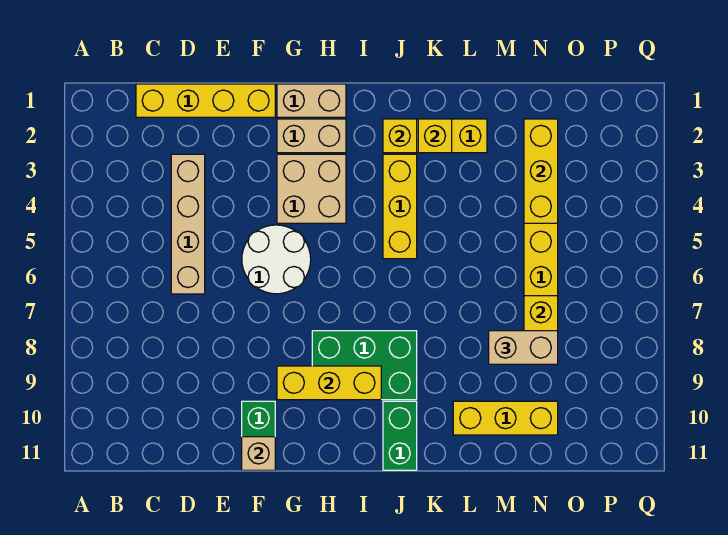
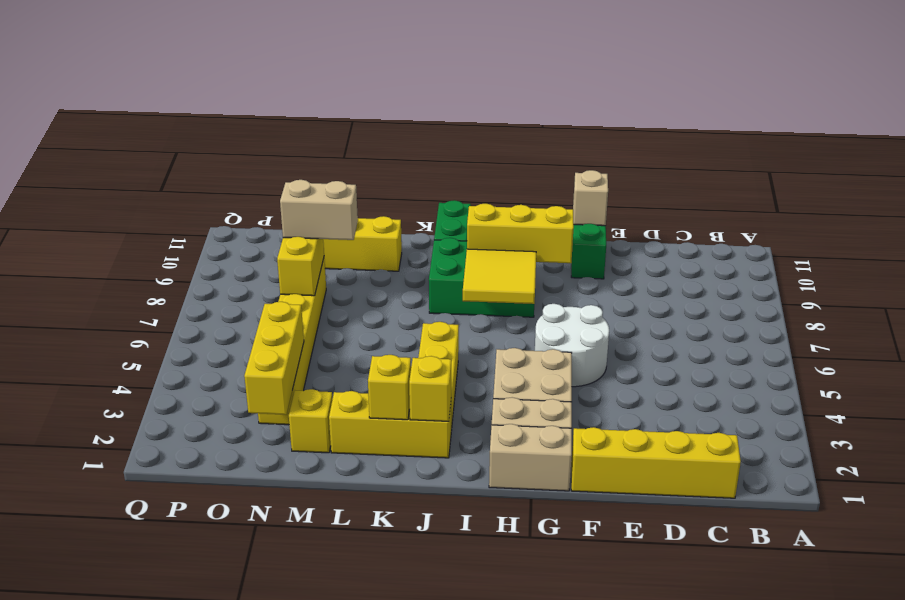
tan 1x4 brick [171,154,205,294] -> none
none -> yellow 2x2 tile [463,249,536,304]
none -> yellow 1x1 brick [289,389,332,453]

